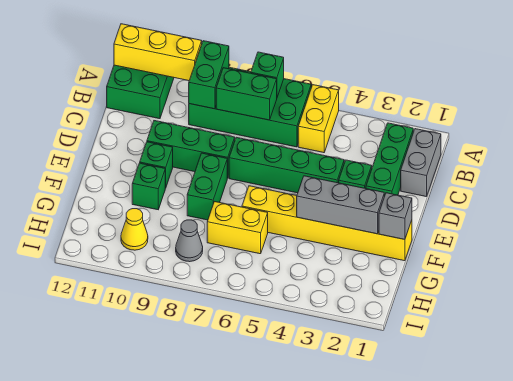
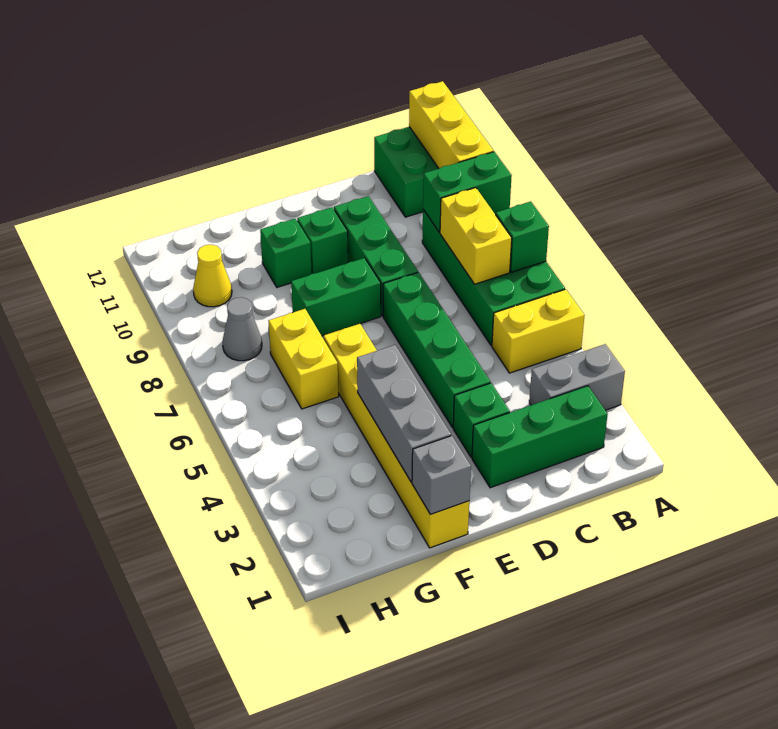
grey 1x2 brick [401,129,441,197] -> grey 1x2 brick moved to [529,344,625,410]
green 1x2 brick [216,68,277,120] -> yellow 1x2 brick [440,188,512,284]

